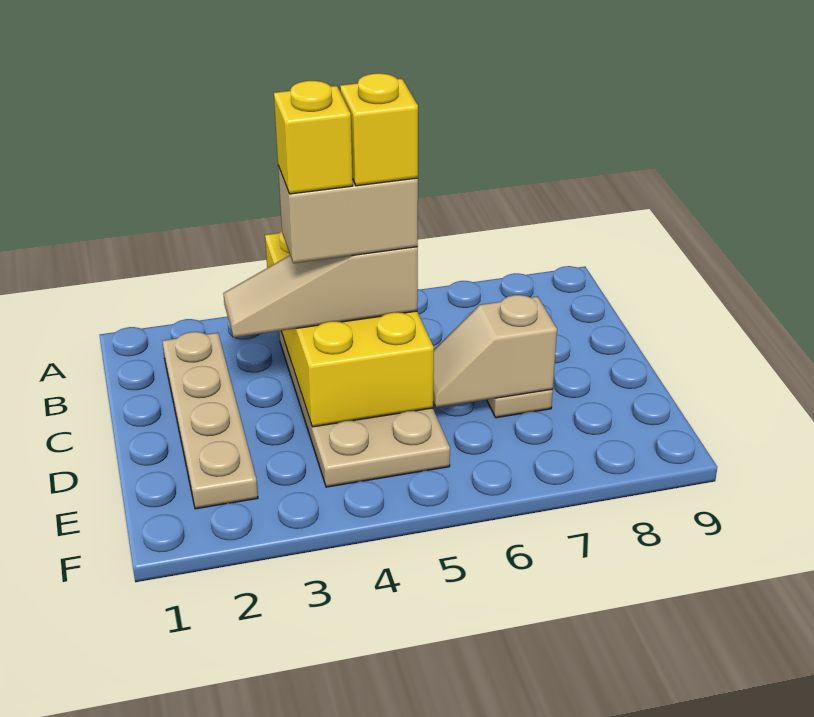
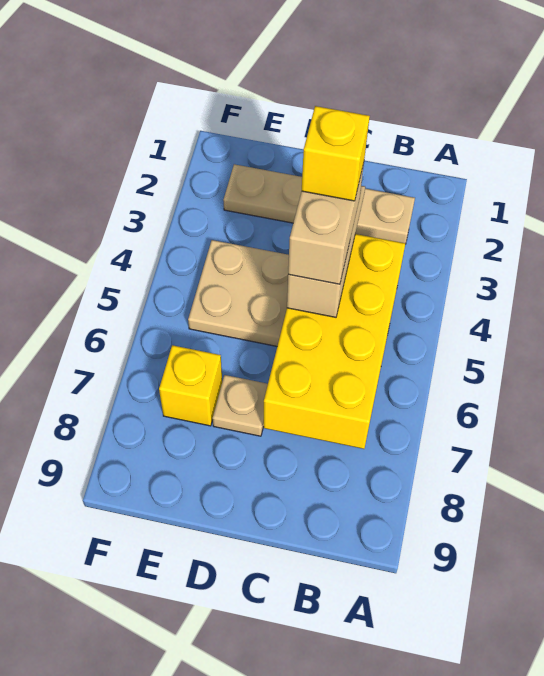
yellow 2x4 brick [265,231,434,427] -> yellow 2x4 brick turned to [264,234,405,449]
yellow 1x1 brick [340,73,418,186] -> yellow 1x1 brick moved to [159,345,222,426]
tan 1x2 slope [433,295,557,408] -> none

